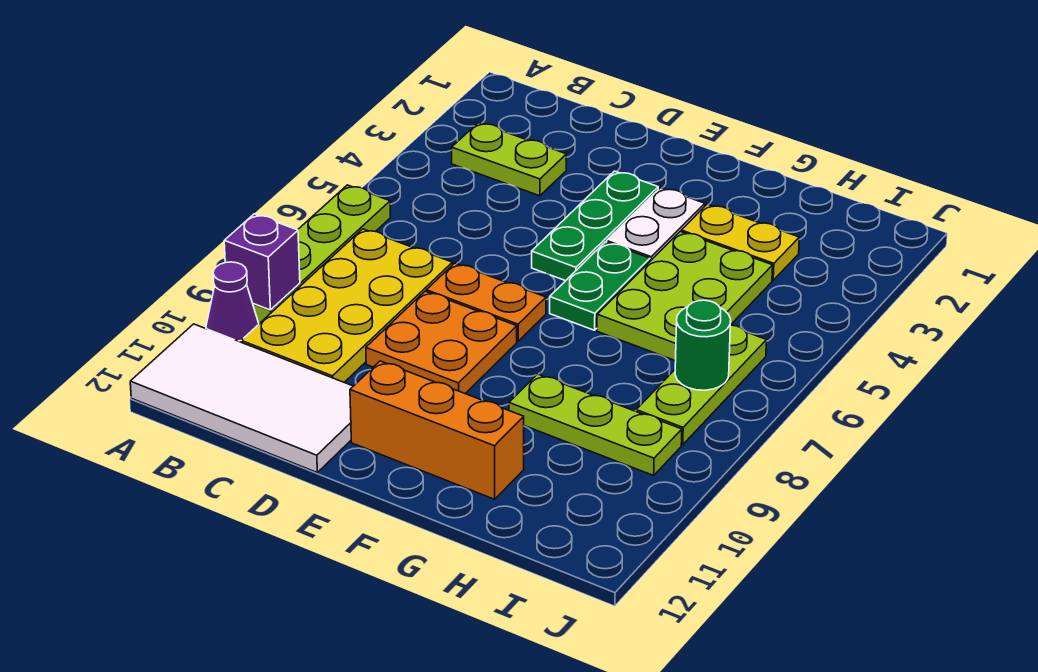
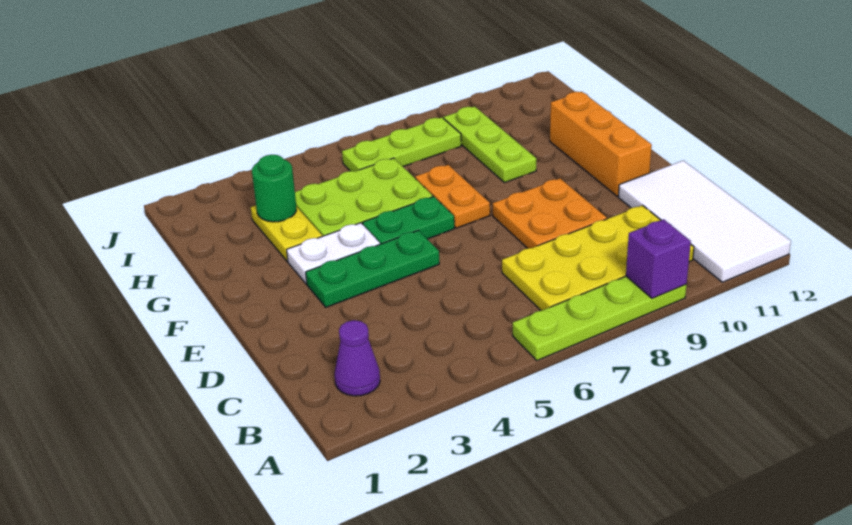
purple 1x1 cone [206,262,259,342] -> purple 1x1 cone moved to [335,320,380,396]
lime 1x2 plate [452,123,566,196] -> none
orange 1x2 plate [426,263,546,341] -> orange 1x2 plate moved to [415,165,490,228]
green 1x1 round brick [675,300,731,390] -> green 1x1 round brick moved to [252,155,296,222]

